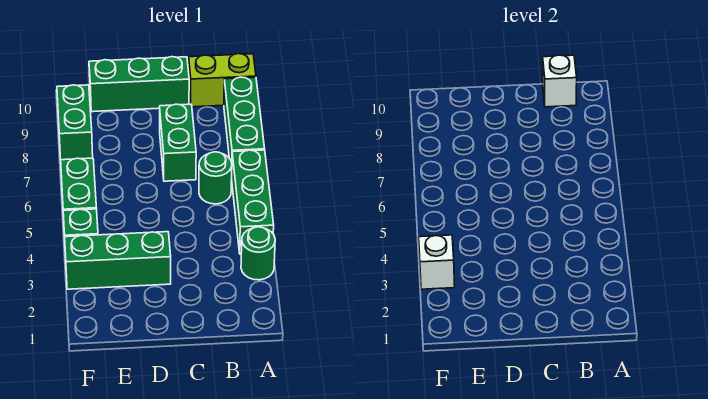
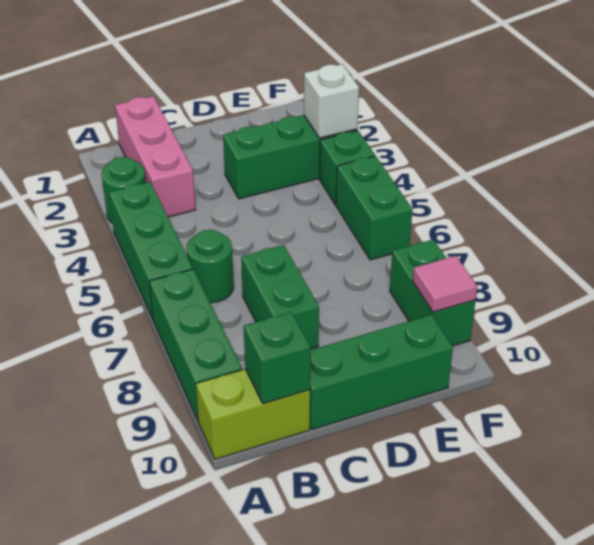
none -> pink 1x3 brick [115,96,196,217]
white 1x1 brick [543,55,577,107] -> green 1x1 brick [244,312,310,404]
none -> pink 1x1 tile [413,256,477,312]

